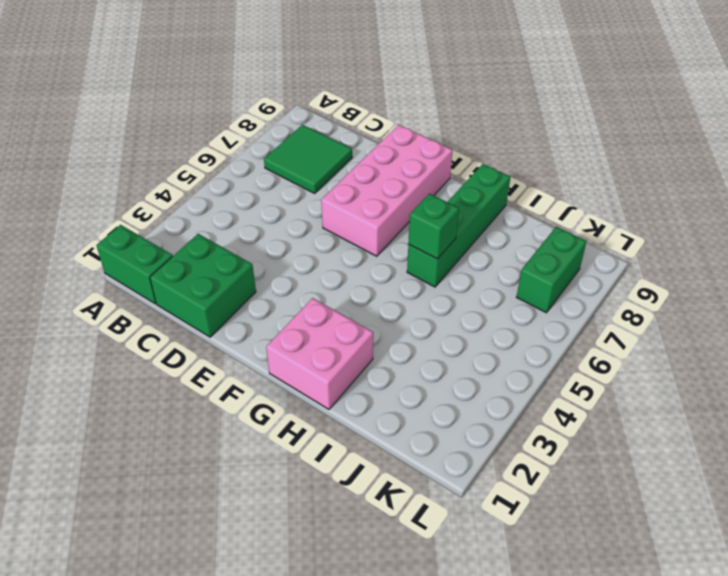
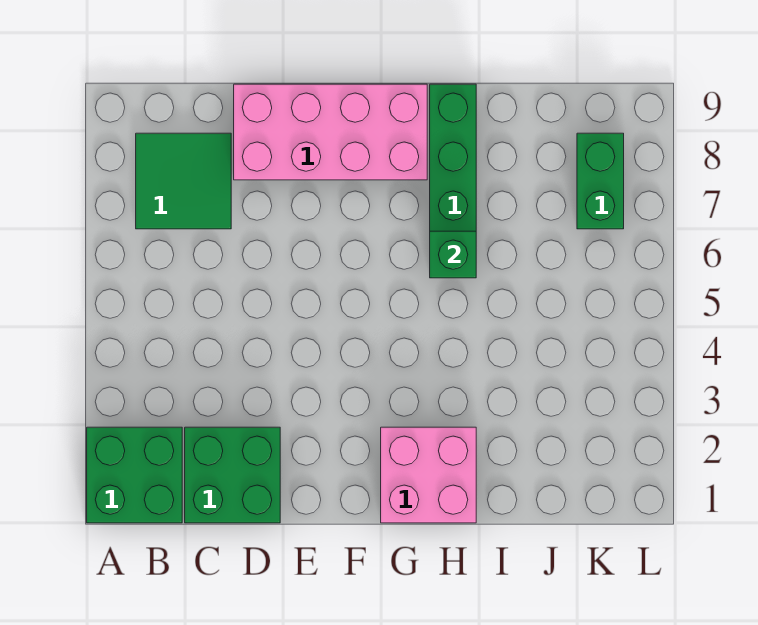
green 1x2 brick [96,225,173,304] -> green 2x2 brick [87,427,182,523]
pink 2x4 brick [321,125,453,256] -> pink 2x4 brick turned to [234,84,427,180]

